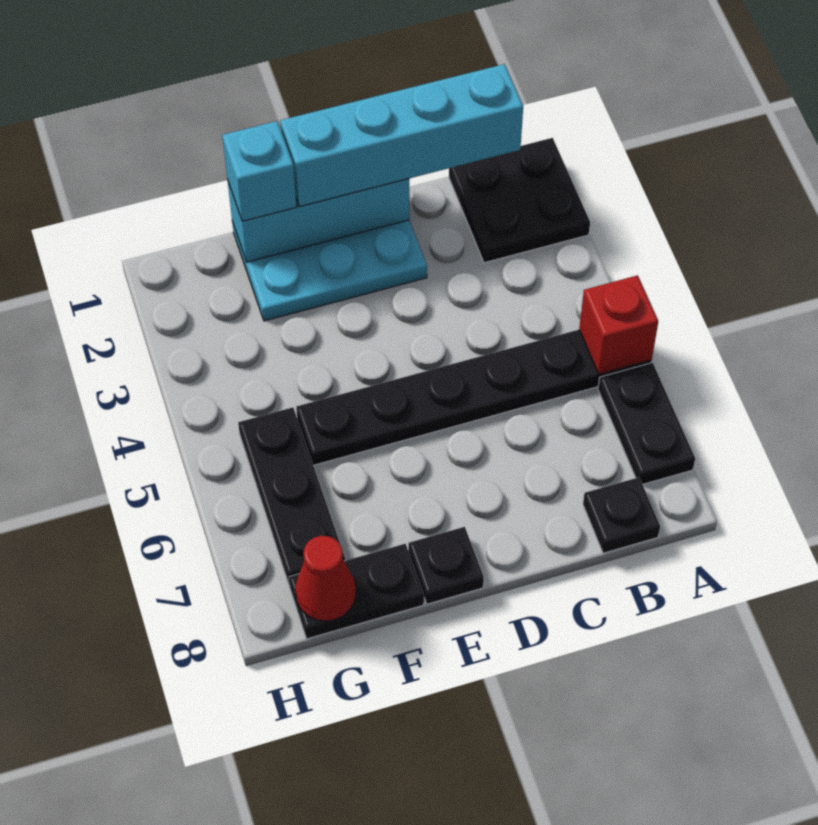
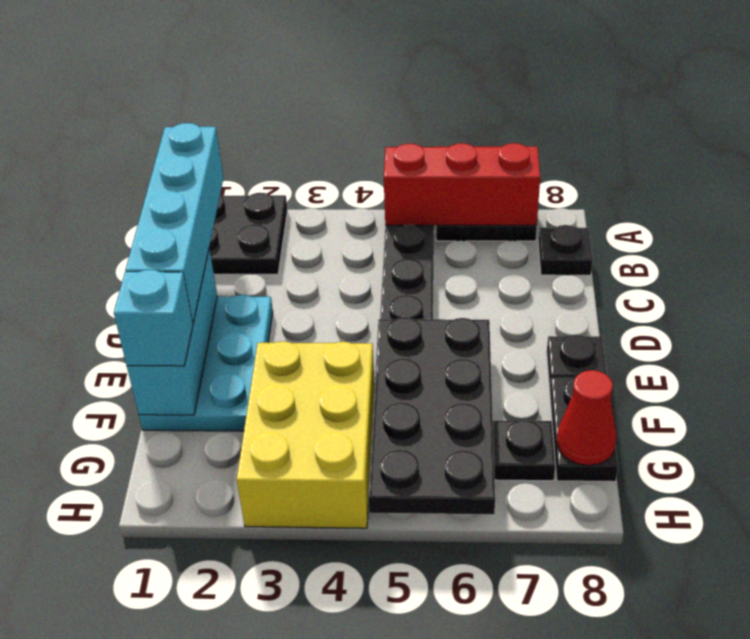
red 1x1 brick [579,275,658,374] -> red 1x3 brick [384,143,540,226]
none -> black 2x4 plate [368,318,495,514]
none -> yellow 2x3 brick [237,341,375,528]

